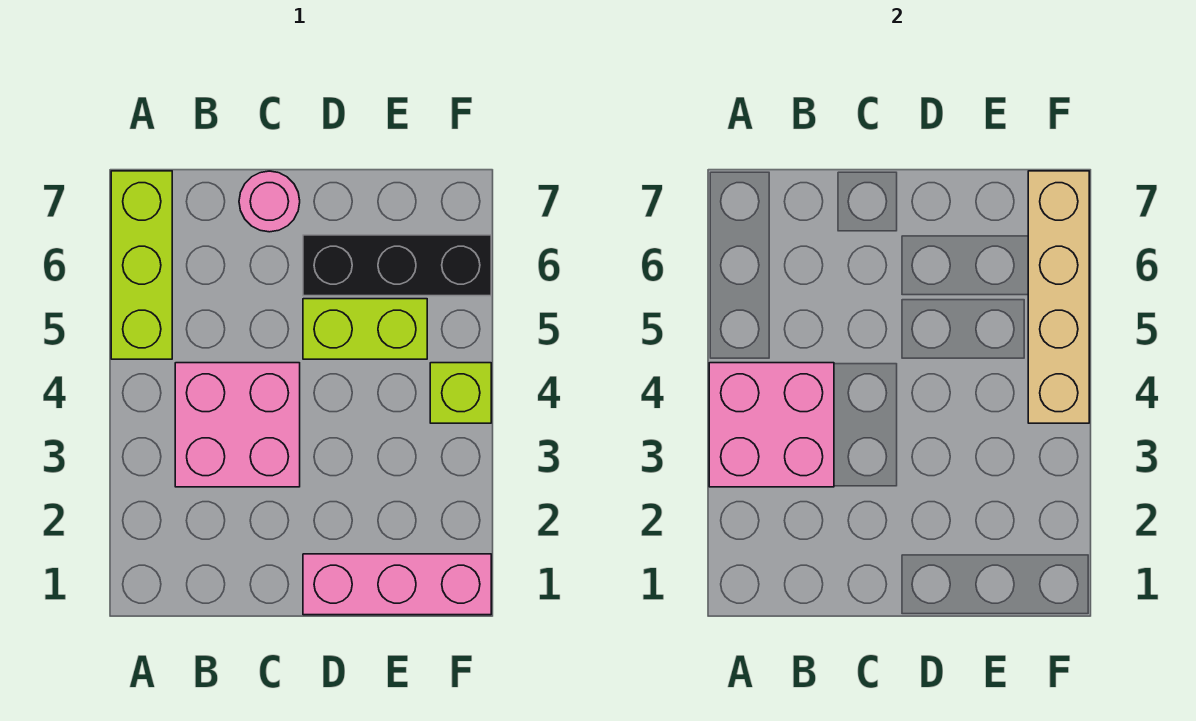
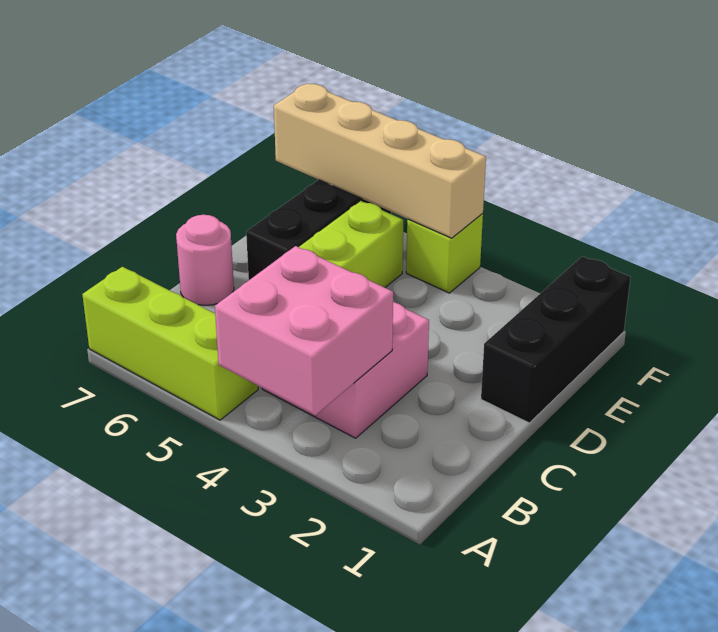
pink 1x3 brick [303,554,491,615] -> black 1x3 brick [481,256,631,423]

